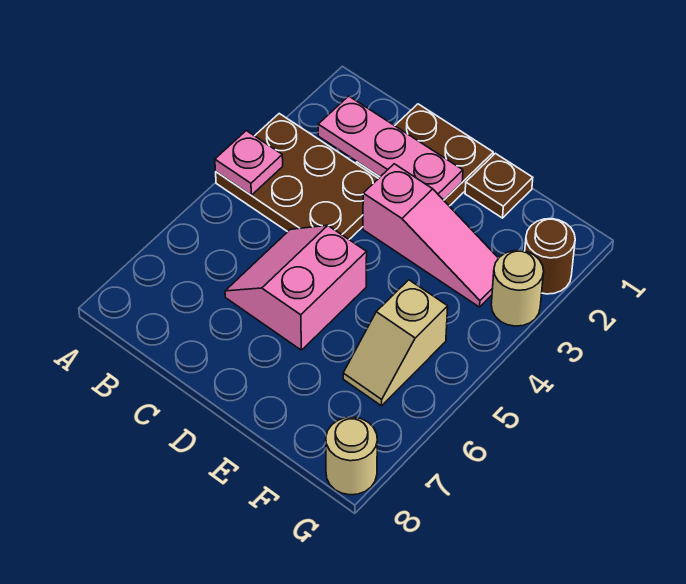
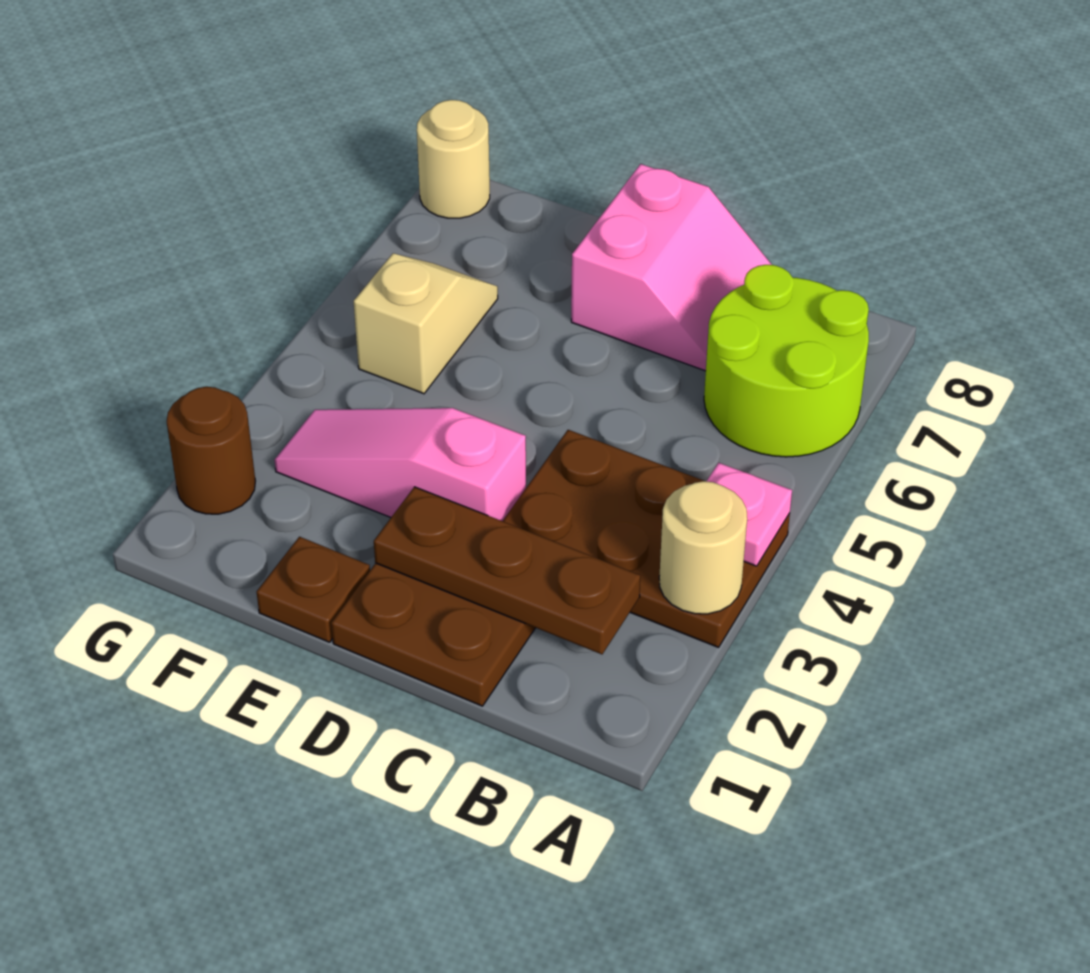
none -> lime 2x2 round brick [704,265,869,457]
pink 1x3 plate [318,96,463,200] -> brown 1x3 plate [374,487,640,654]
pink 2x2 slope [225,225,367,350] -> pink 2x2 slope moved to [571,164,772,371]
tan 1x1 round brick [491,250,544,326] -> tan 1x1 round brick moved to [659,481,747,614]

